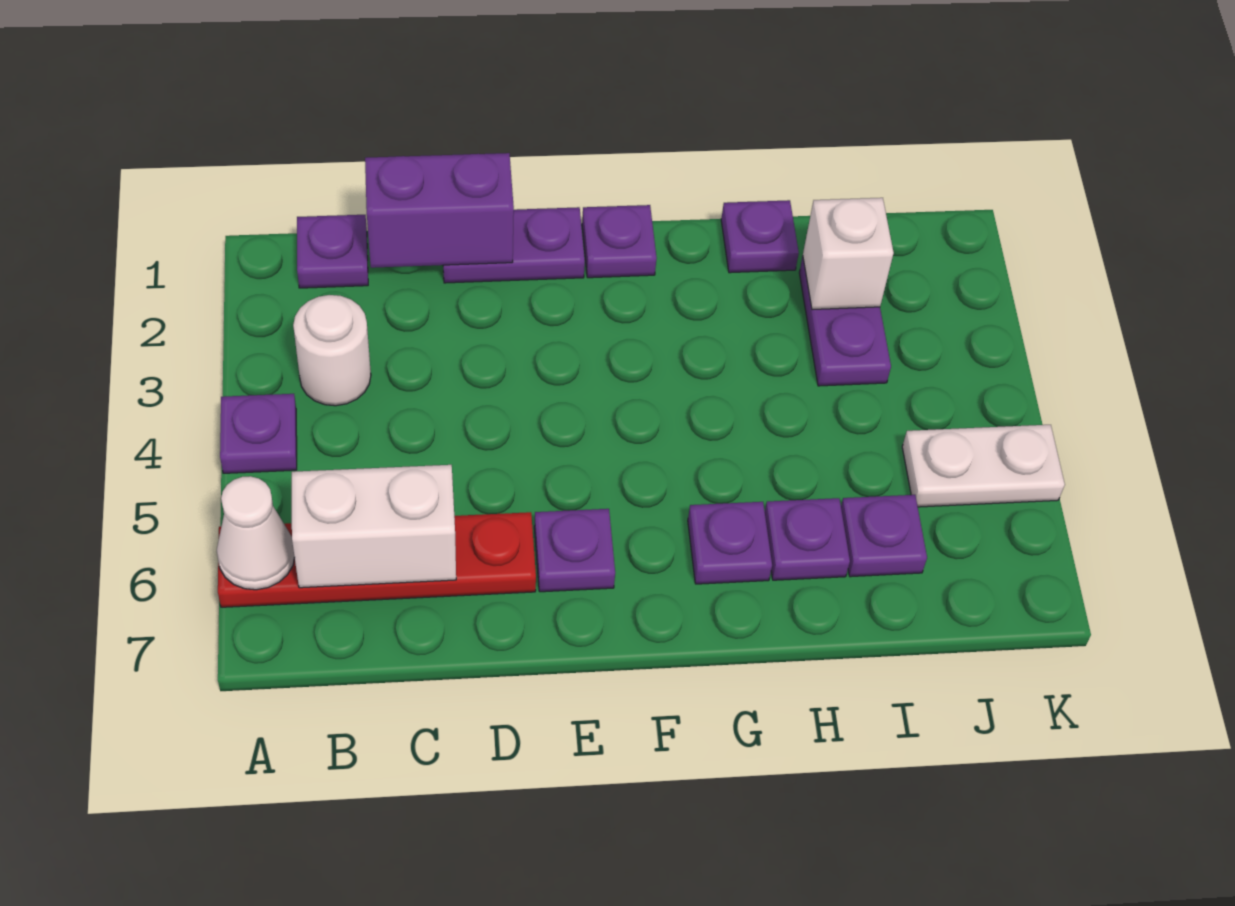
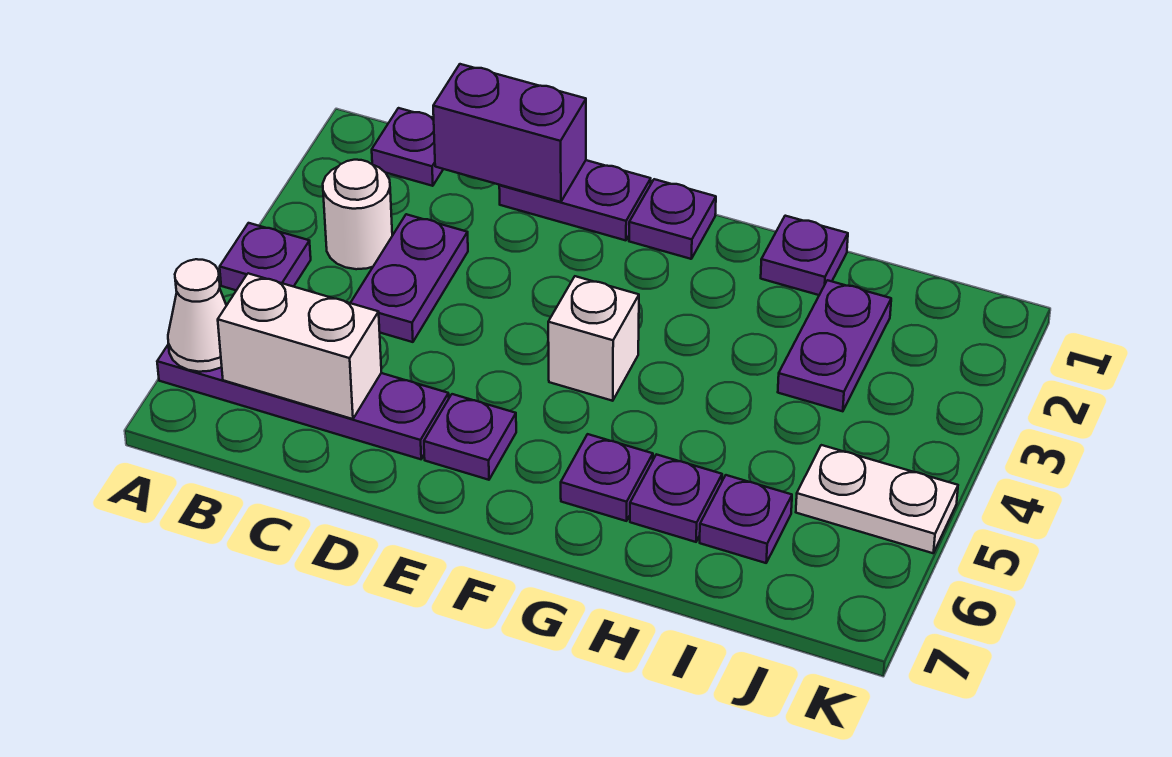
red 1x4 plate [218,512,536,607] -> purple 1x4 plate [157,345,449,459]
none -> purple 1x2 plate [351,214,468,342]
white 1x1 brick [803,198,894,310] -> white 1x1 brick moved to [548,276,639,401]

